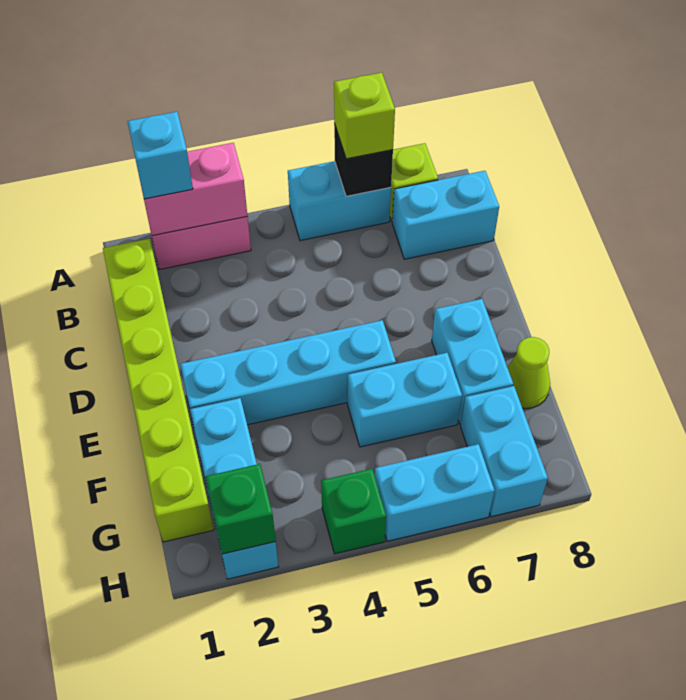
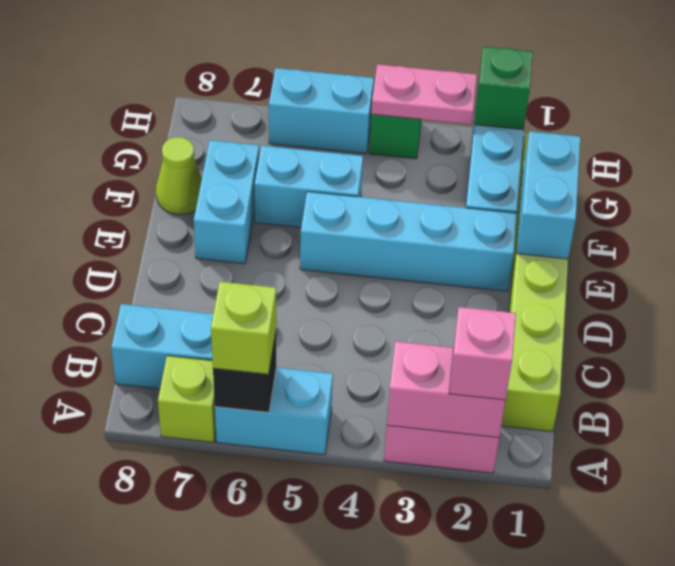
cyan 1x1 brick [128,112,193,199] -> pink 1x1 brick [449,307,516,400]
cyan 1x2 brick [461,386,548,517] -> cyan 1x2 brick moved to [517,131,581,259]
none -> pink 1x2 plate [371,64,477,124]

